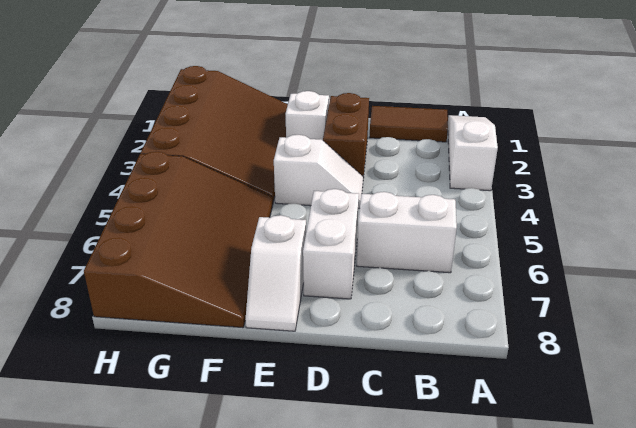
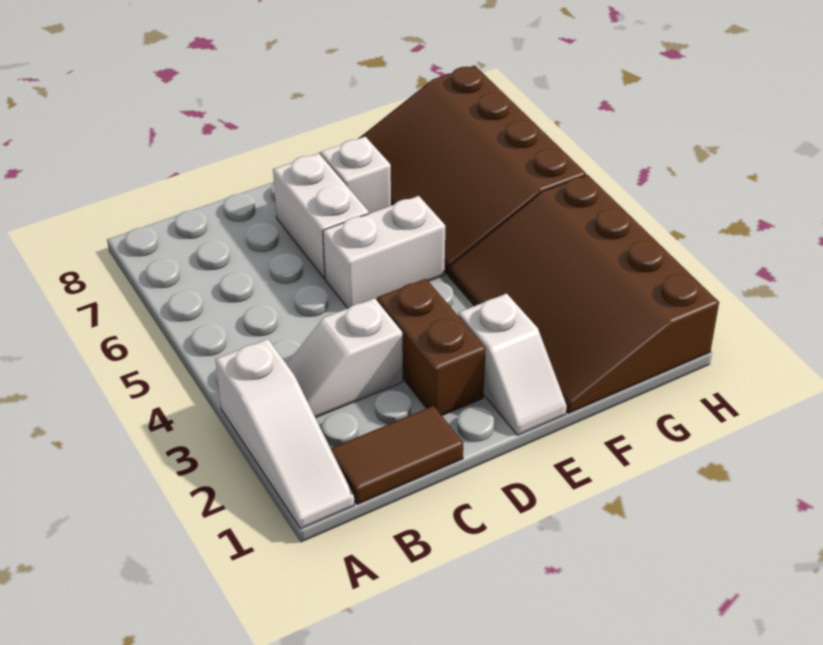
white 1x2 brick [357,192,457,273] -> white 1x2 brick moved to [323,196,445,308]
white 1x2 slope [274,135,363,209] -> white 1x2 slope moved to [286,298,403,418]

